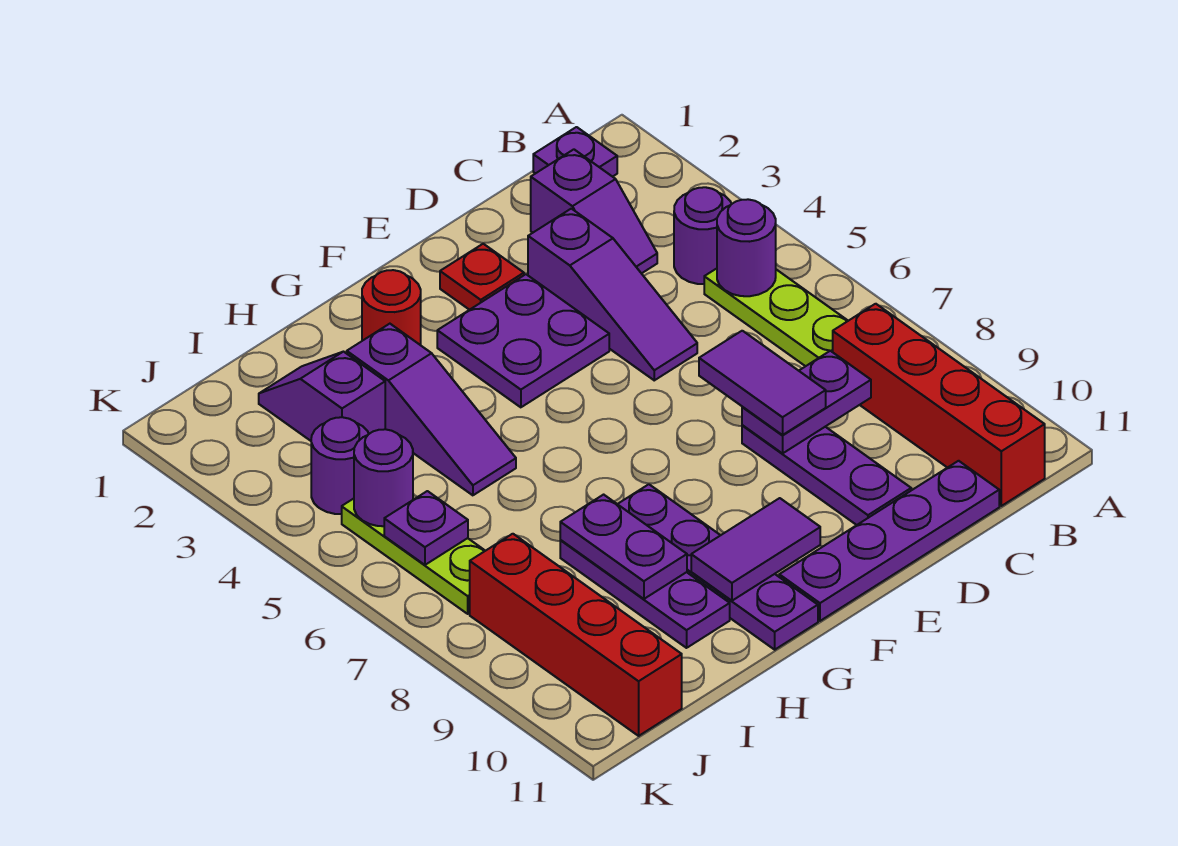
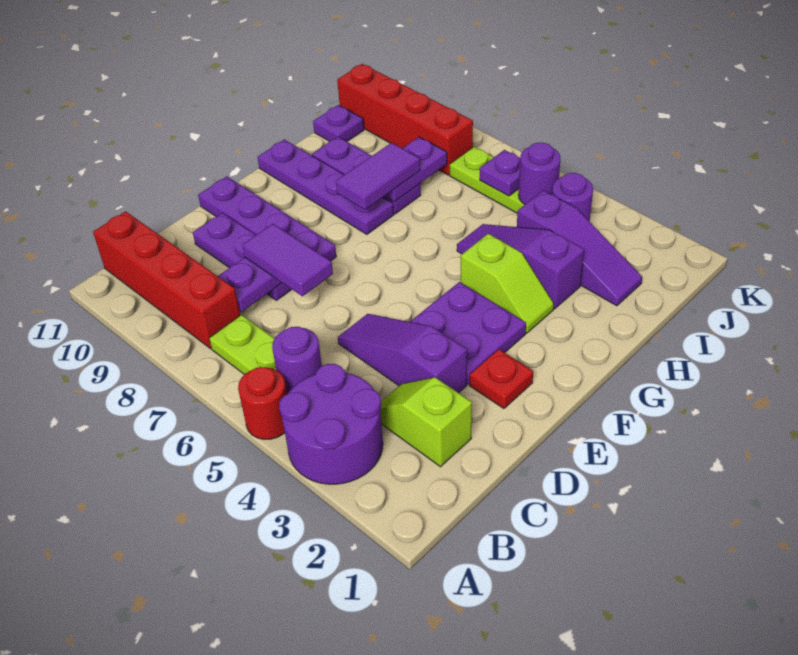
purple 1x1 plate [533,127,617,177] -> purple 1x1 plate moved to [313,105,364,142]
purple 1x1 round brick [674,187,731,284] -> purple 2x2 round brick [279,364,383,484]
purple 1x2 slope [531,149,657,273] -> lime 1x2 slope [380,377,472,467]
purple 1x4 plate [779,461,999,621] -> purple 1x4 plate turned to [198,176,336,261]
purple 1x2 tile [691,498,820,601] -> purple 1x2 tile moved to [336,143,420,210]
red 1x1 round brick [362,270,421,345] -> red 1x1 round brick moved to [238,367,287,439]
none -> lime 1x2 slope [461,234,554,333]
purple 1x2 plate [560,495,687,599] -> purple 1x2 plate turned to [385,137,447,202]
purple 1x2 slope [259,352,385,441] -> purple 1x3 slope [517,191,642,306]

